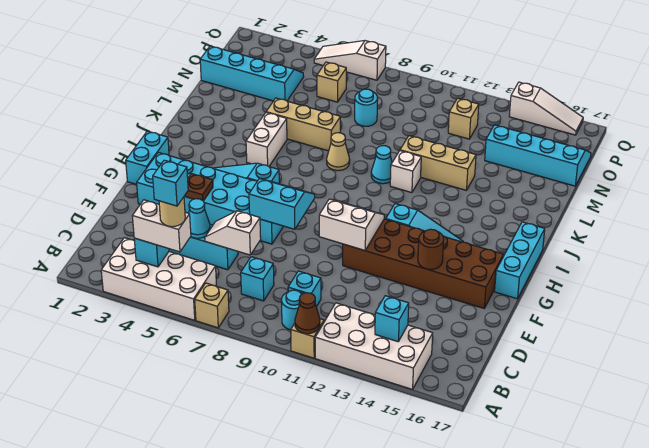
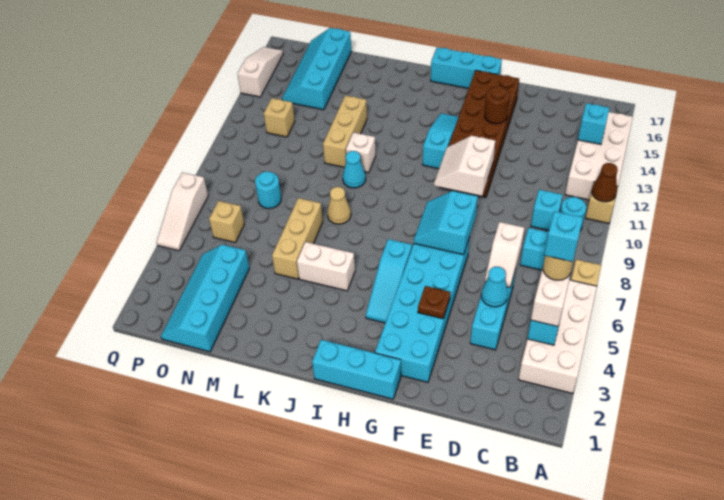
cyan 1x2 brick [126,131,169,184] -> cyan 1x3 brick [312,340,401,399]

